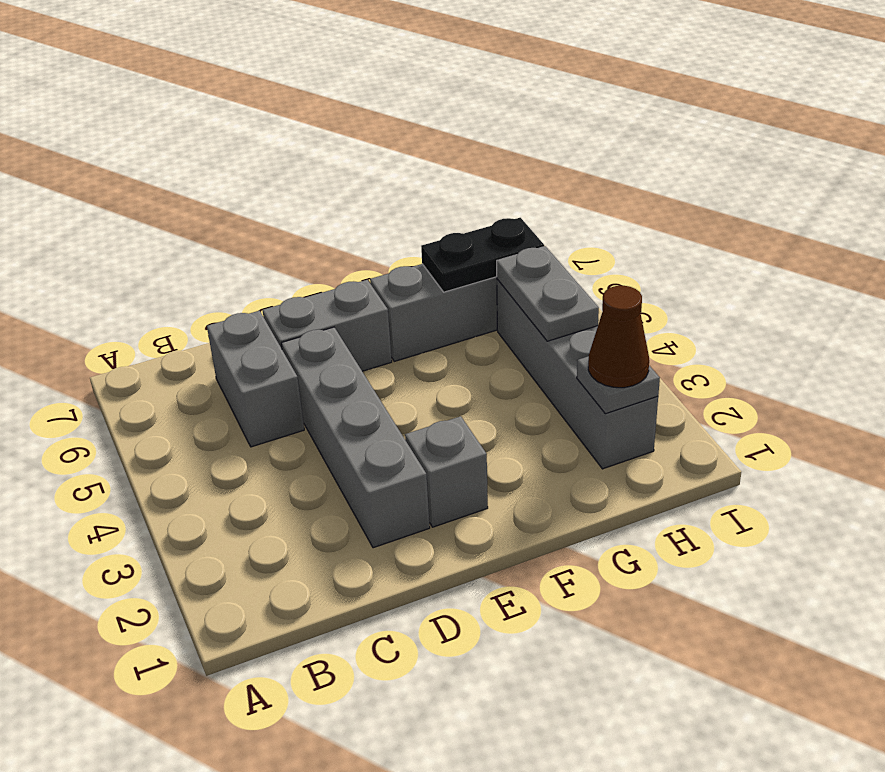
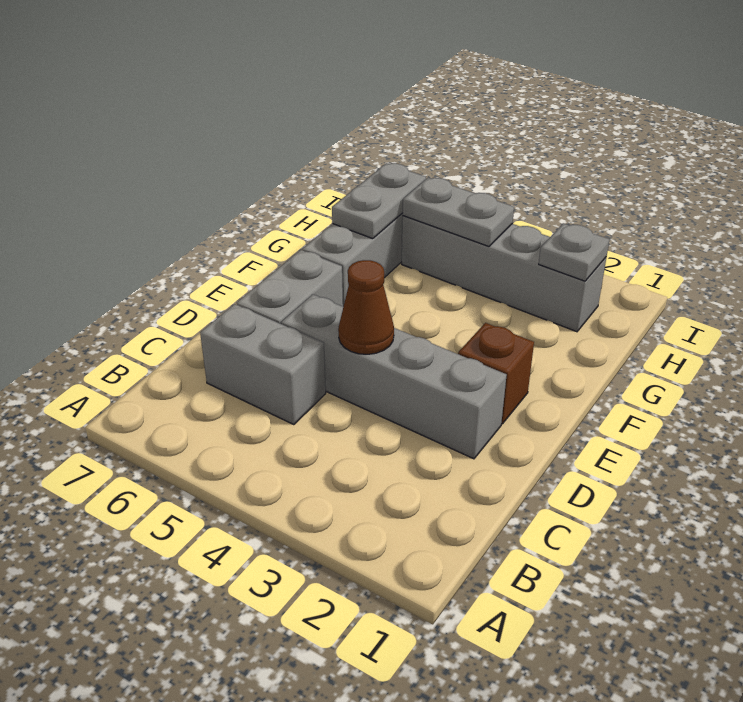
grey 1x1 brick [405,416,488,527] -> brown 1x1 brick [458,323,534,424]
black 1x2 plate [421,218,544,292] -> grey 1x2 plate [332,163,426,239]
brown 1x1 cone [588,286,649,388] -> brown 1x1 cone moved to [338,260,394,354]

